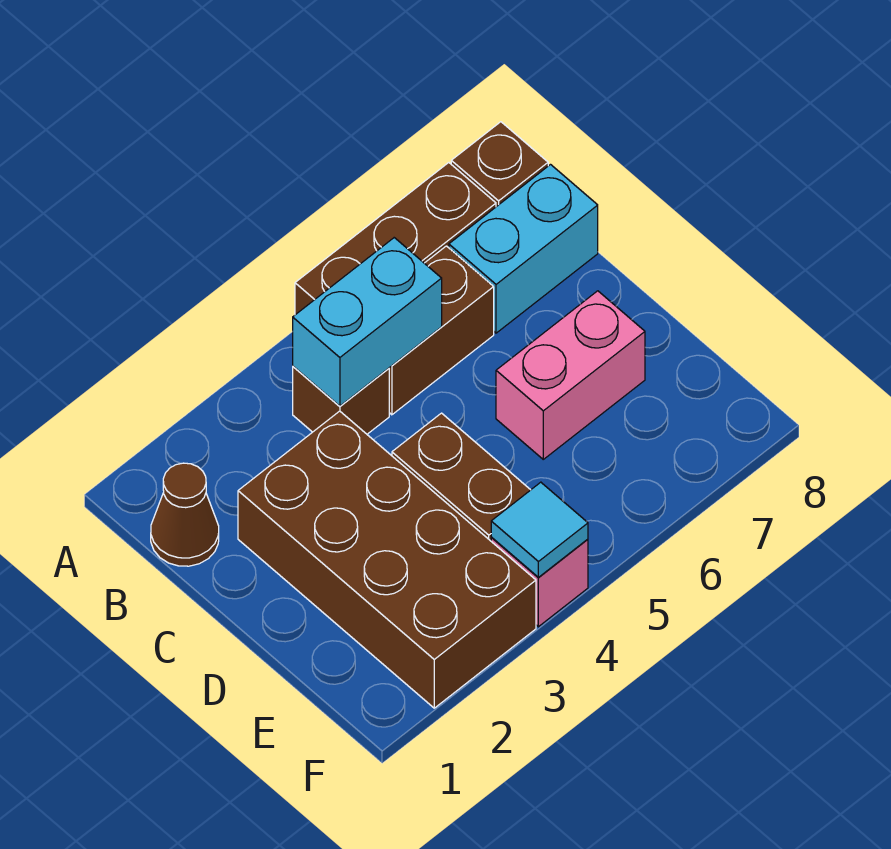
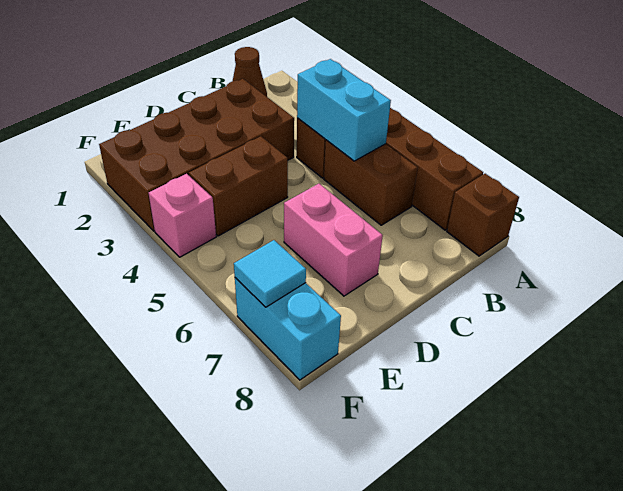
cyan 1x2 brick [449,165,598,333] -> cyan 1x2 brick moved to [235,278,341,380]
cyan 1x1 tile [491,482,588,577] -> cyan 1x1 tile moved to [234,240,306,307]

